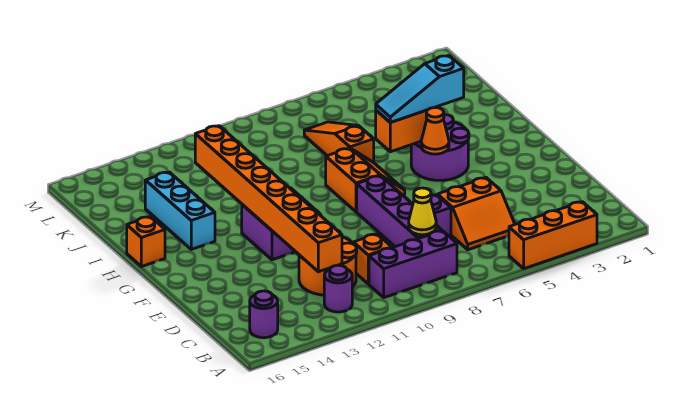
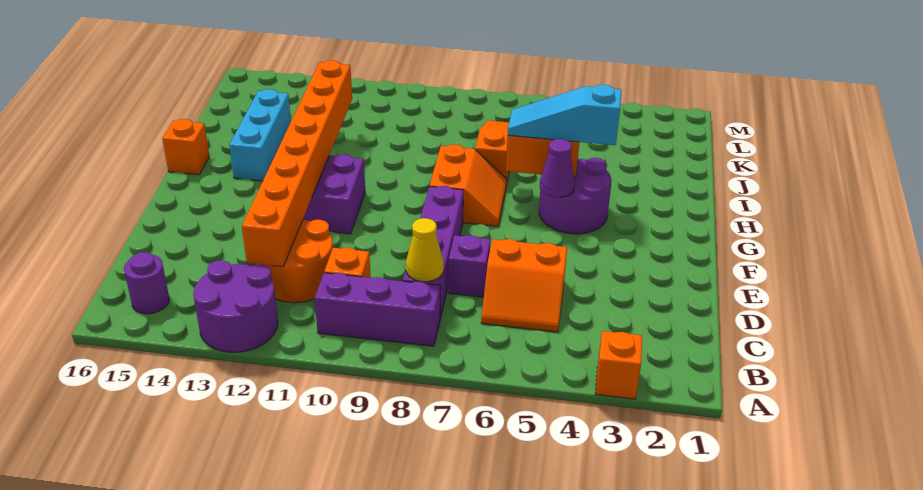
orange 1x3 brick [509,202,597,269] -> orange 1x1 brick [595,331,642,399]
purple 1x1 round brick [324,265,352,312] -> purple 2x2 round brick [193,260,278,352]
orange 1x1 cone [421,107,449,154] -> purple 1x1 cone [540,139,575,197]

